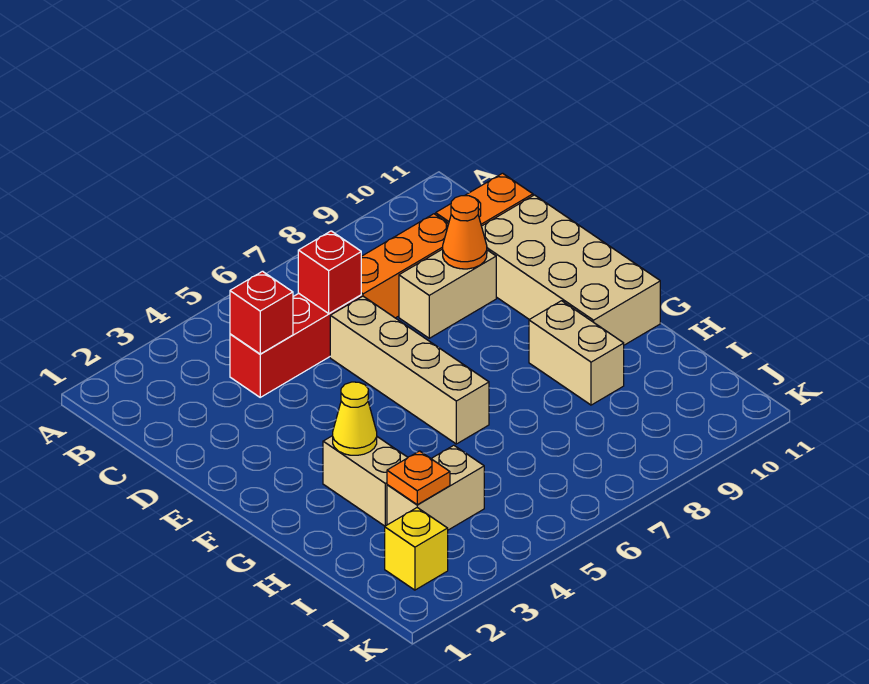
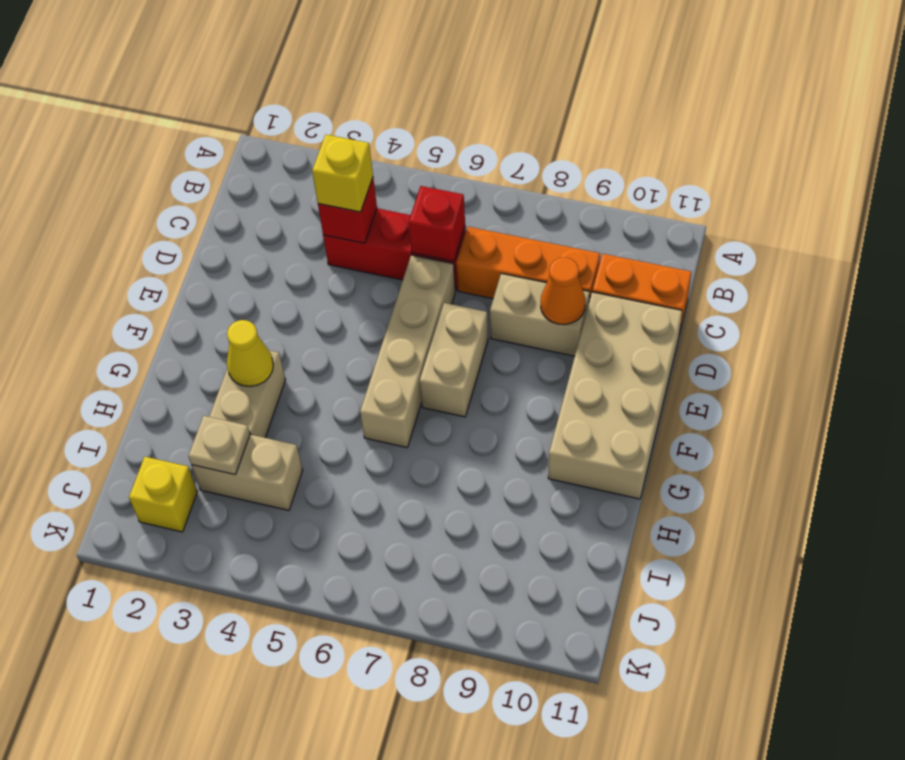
none -> yellow 1x1 brick [312,135,373,212]
tan 1x2 brick [529,301,624,405] -> tan 1x2 brick moved to [420,303,488,417]
orange 1x1 plate [387,451,450,505] -> tan 1x1 plate [189,416,250,475]

